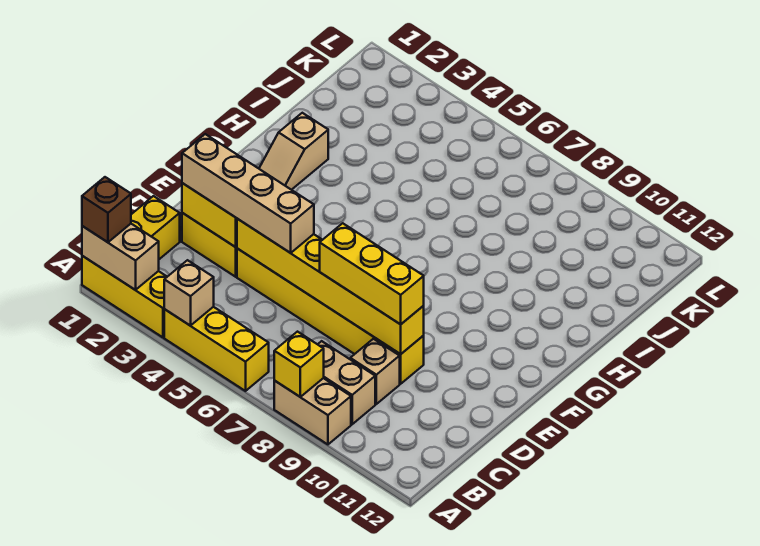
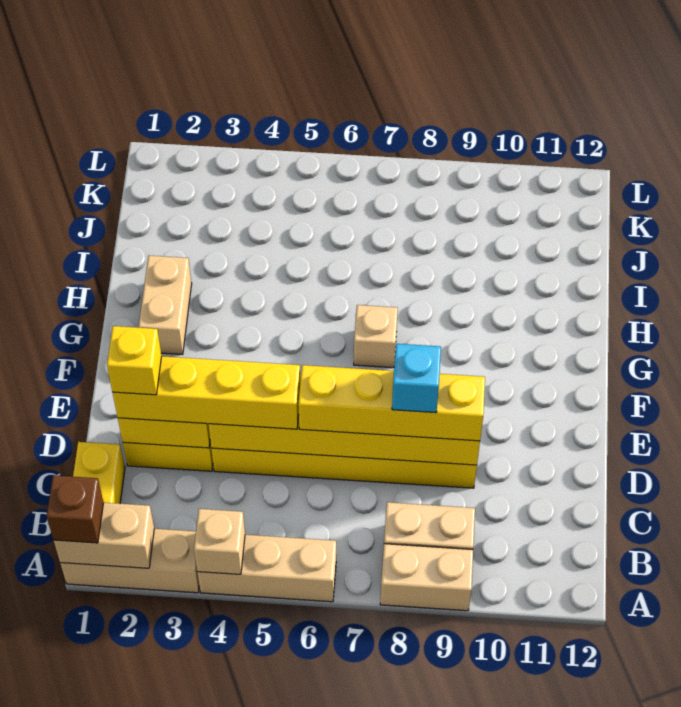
yellow 1x3 brick [82,256,167,337] -> tan 1x3 brick [60,529,199,593]
yellow 1x3 brick [164,307,269,391] -> tan 1x3 brick [197,535,336,602]
yellow 1x1 brick [274,332,324,397] -> yellow 1x1 brick moved to [107,326,162,395]
tan 1x1 brick [350,339,400,404] -> tan 1x1 brick moved to [354,305,398,368]
tan 1x4 brick [182,134,314,253] -> yellow 1x4 brick [112,356,300,429]
yellow 1x3 brick [320,223,424,324] -> yellow 1x4 brick [298,365,485,441]
none -> cyan 1x1 brick [392,344,441,413]
tan 1x2 slope [259,113,328,190] -> tan 1x2 brick [139,256,192,355]

